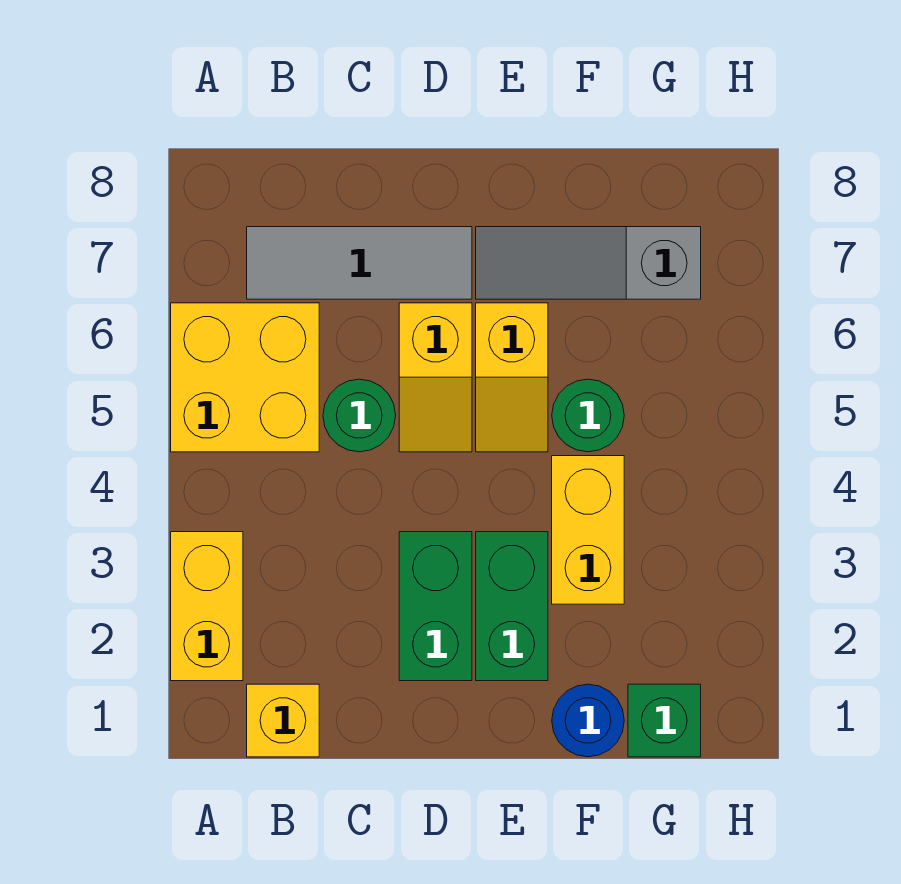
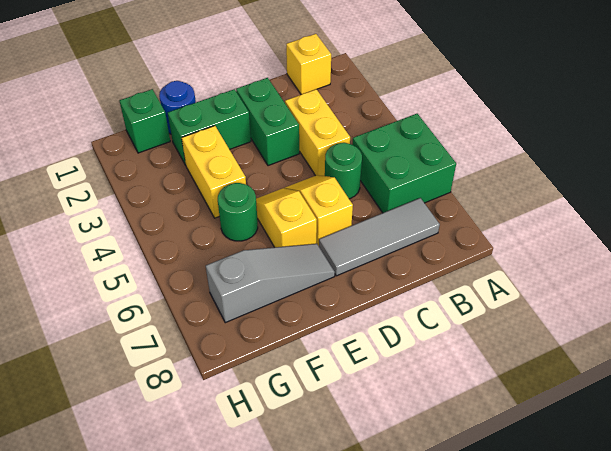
yellow 1x2 brick [171,532,243,681] -> yellow 1x2 brick moved to [285,89,350,176]
yellow 2x2 brick [171,303,319,452] -> green 2x2 brick [352,114,456,213]
green 1x2 brick [476,532,548,681] -> green 1x2 brick turned to [168,89,251,165]

